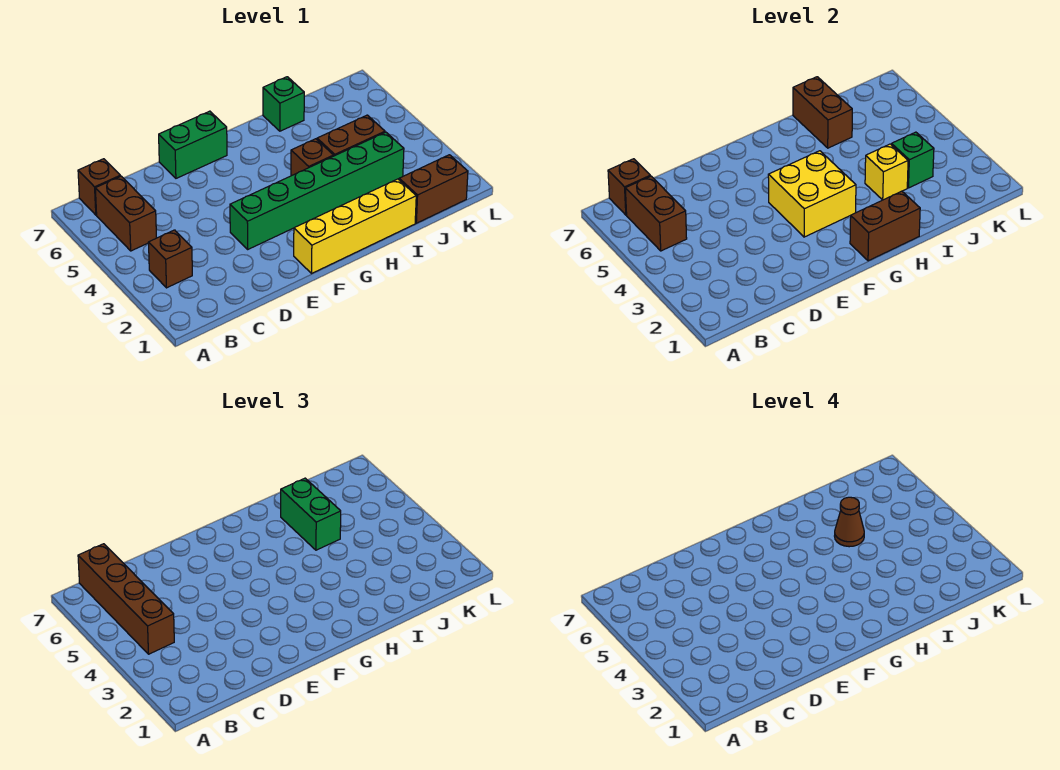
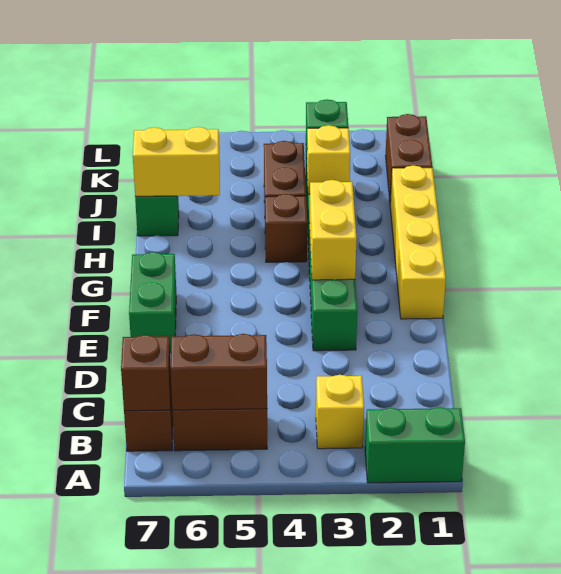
brown 1x1 brick [148,230,192,288] -> yellow 1x1 brick [316,375,364,449]
brown 1x4 brick [78,544,174,654] -> none
yellow 2x2 brick [768,151,856,237] -> yellow 1x2 brick [309,180,357,280]
brown 1x2 brick [850,191,920,261] -> none
green 1x2 brick [281,478,341,550] -> green 1x2 brick moved to [365,407,465,483]
brown 1x1 cone [835,497,864,547] -> none
brown 1x2 brick [793,77,852,148] -> yellow 1x2 brick [133,127,220,196]

